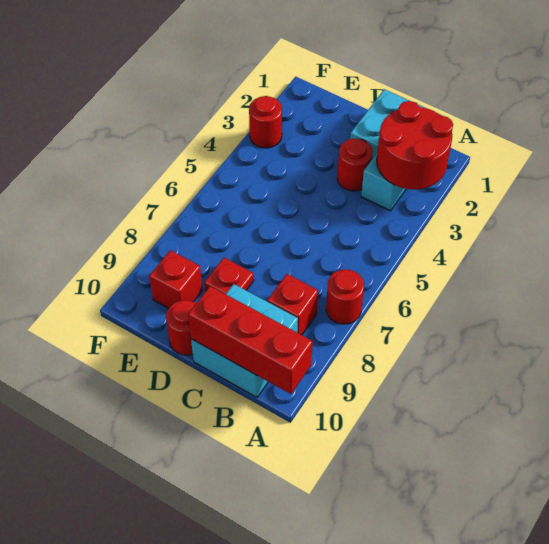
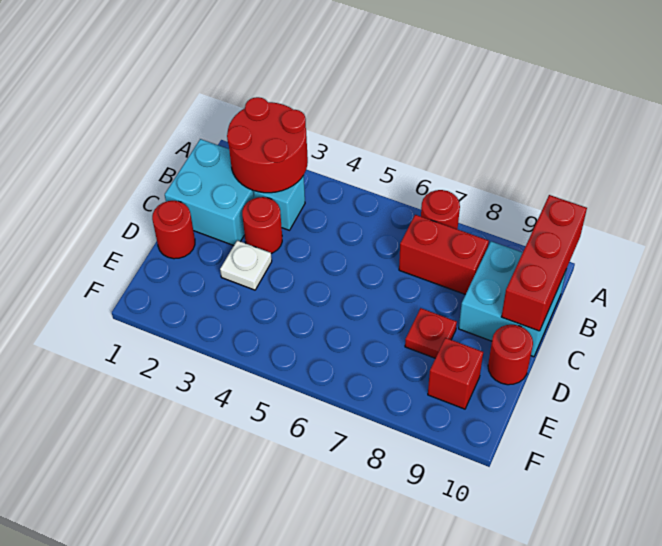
red 1x1 brick [267,274,318,335] -> red 1x2 brick [399,215,489,294]
none -> white 1x1 plate [220,240,272,290]
red 1x1 round brick [249,96,282,148] -> red 1x1 round brick moved to [152,201,195,259]

